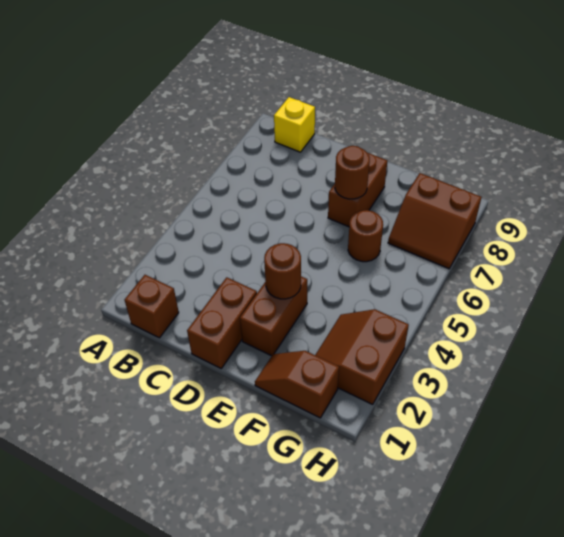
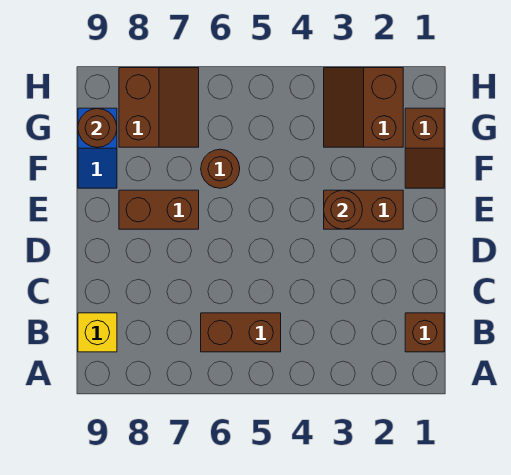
brown 1x2 brick [187,277,257,368] -> brown 1x2 brick moved to [201,313,281,352]
brown 1x1 round brick [335,146,370,199] -> brown 1x1 round brick moved to [78,108,117,147]
none -> blue 1x2 slope [78,108,117,188]
brown 2x2 slope [316,309,409,404] -> brown 2x2 slope turned to [324,68,403,147]

